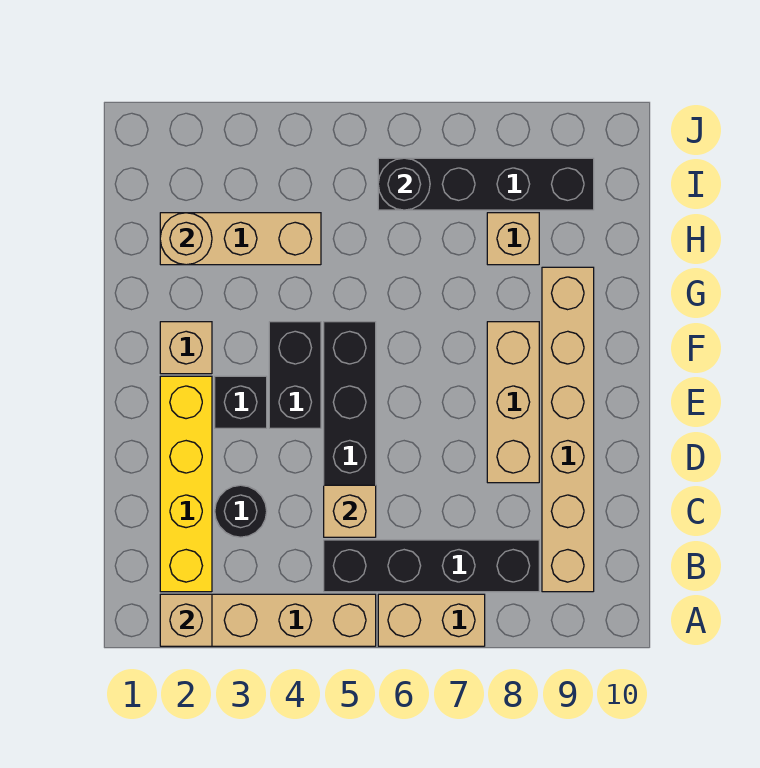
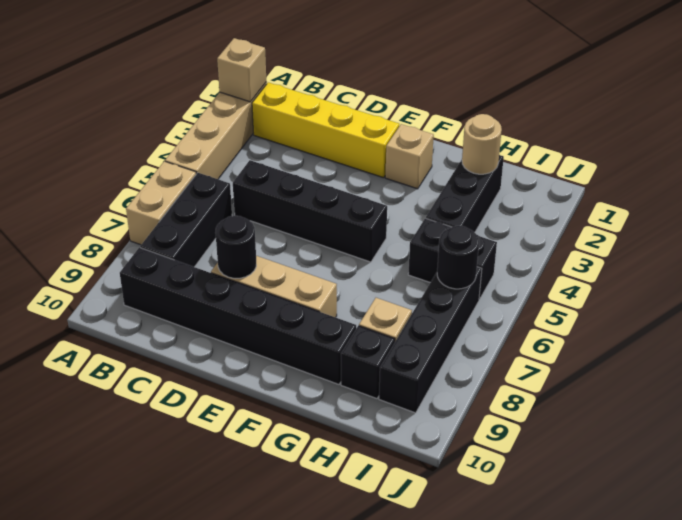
black 1x4 brick [324,540,539,592] -> black 1x3 brick [140,173,232,267]
tan 1x6 brick [542,267,594,592] -> black 1x6 brick [120,247,356,384]
black 1x1 round brick [215,485,267,537] -> black 1x1 round brick moved to [215,215,256,278]
tan 1x1 brick [324,485,376,537] -> none
black 1x1 brick [215,376,267,428] -> black 1x1 brick moved to [341,326,395,399]
black 1x2 brick [269,322,321,428] -> black 1x2 brick moved to [408,218,497,299]
tan 1x3 brick [160,213,321,265] -> black 1x3 brick [426,155,504,233]

